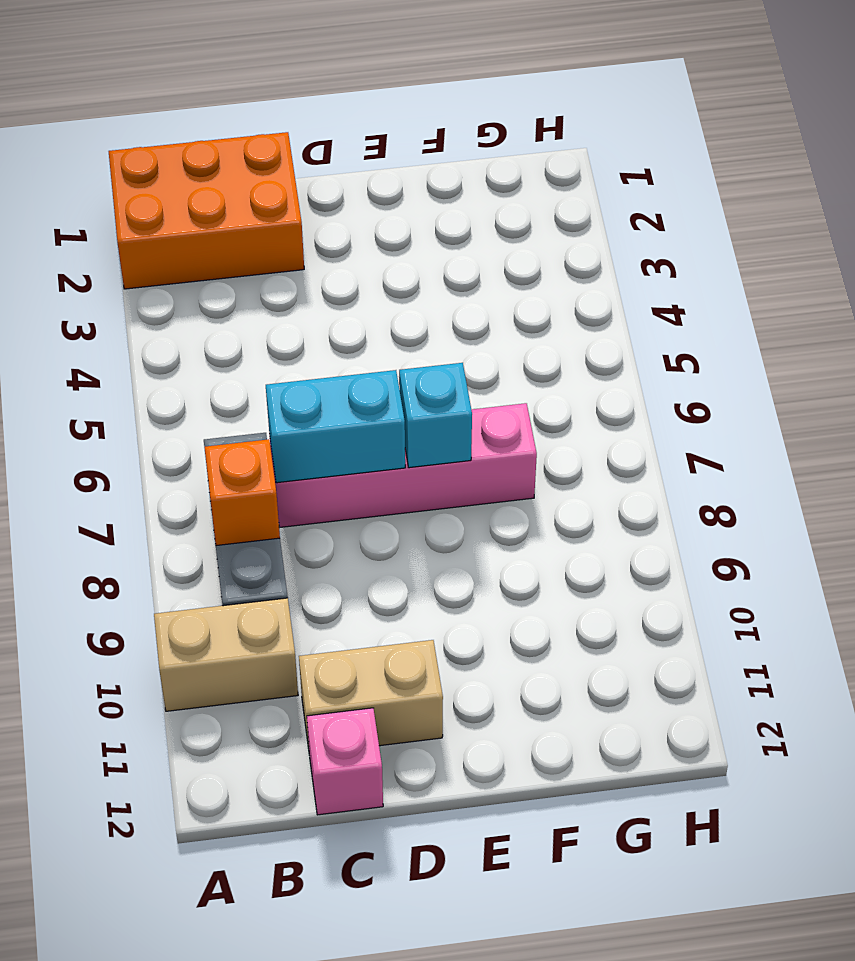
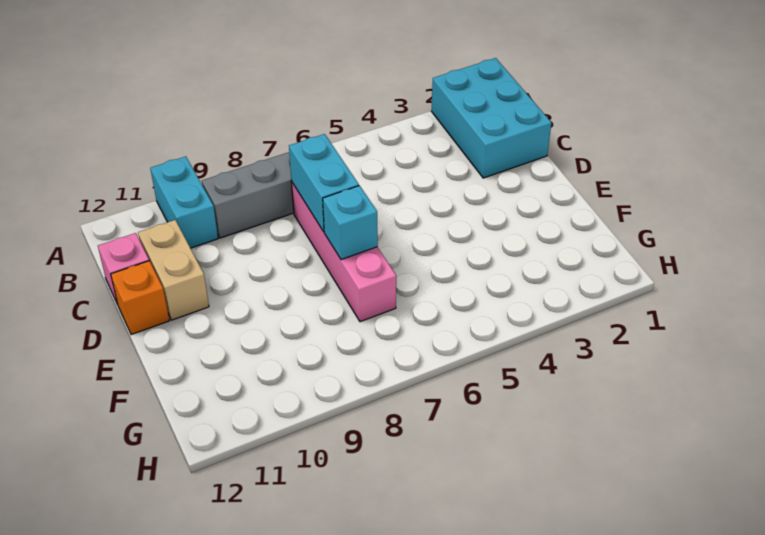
orange 2x3 brick [109,132,304,289] -> cyan 2x3 brick [431,58,551,178]
tan 1x2 brick [154,598,298,711] -> cyan 1x2 brick [150,156,218,248]
orange 1x1 brick [204,439,280,546] -> orange 1x1 brick moved to [111,261,169,335]

